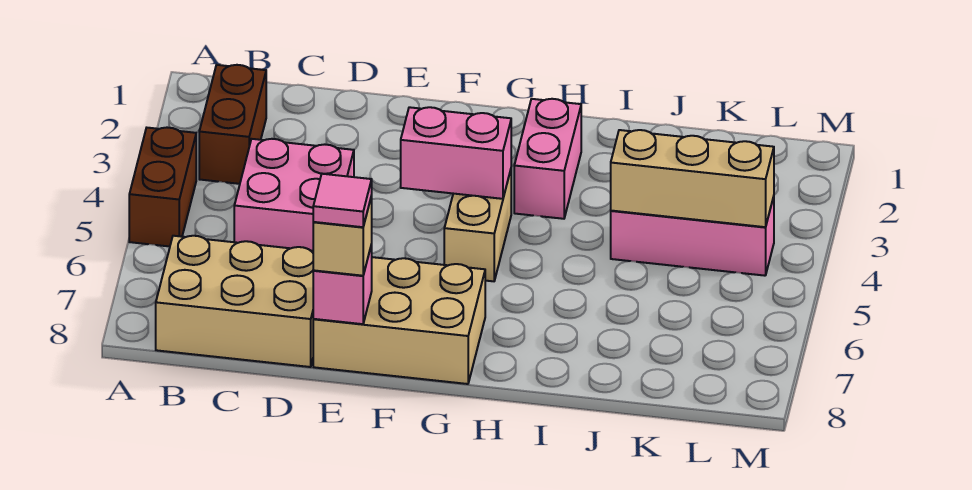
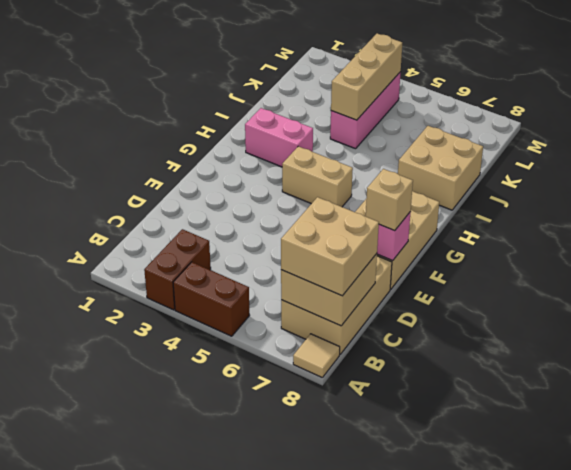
none -> tan 1x1 tile [293,334,340,377]
brown 1x2 brick [199,65,266,184] -> brown 1x2 brick turned to [144,229,211,310]
none -> tan 2x2 brick [281,254,377,326]
none -> tan 2x2 brick [281,197,379,296]
pink 2x2 brick [234,139,354,251] -> none
pink 1x1 tile [313,174,372,227] -> none
pink 1x2 brick [401,107,511,199] -> none
none -> tan 2x2 brick [398,126,483,210]

